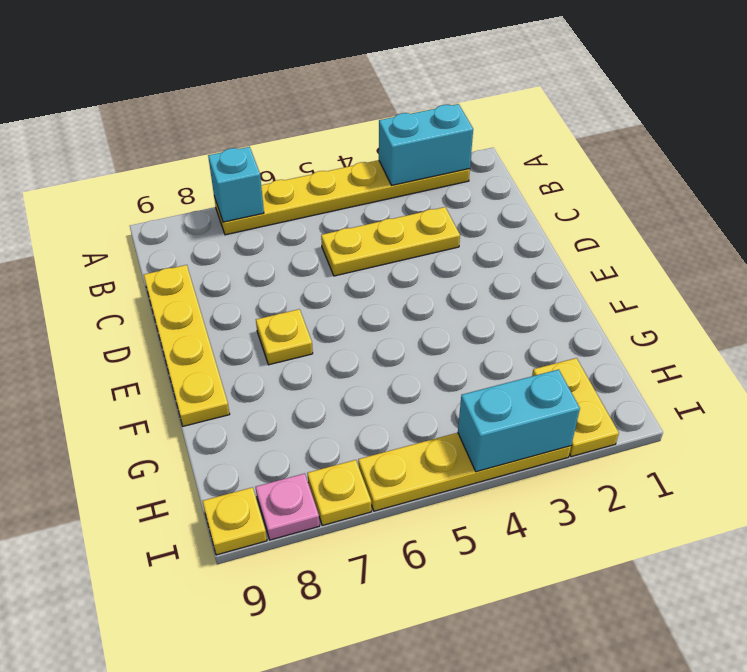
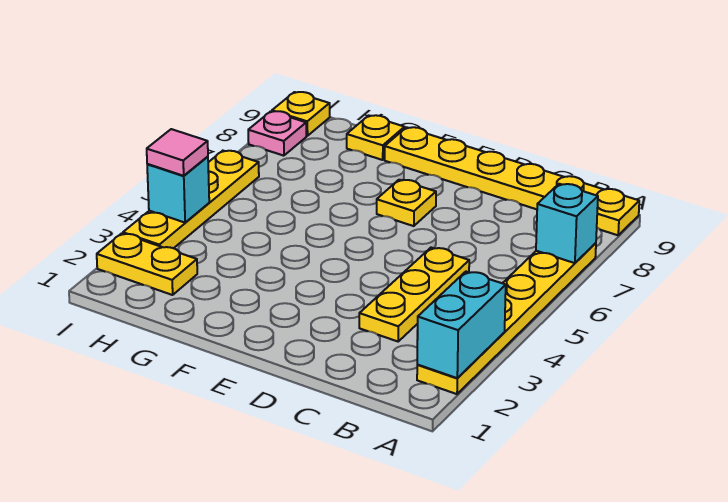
yellow 1x4 plate [144,265,230,426] -> yellow 1x6 plate [385,127,639,235]
cyan 1x2 brick [458,369,580,472] -> cyan 1x1 brick [147,157,209,223]
none -> pink 1x1 tile [147,129,208,176]
yellow 1x1 plate [307,460,371,525] -> yellow 1x1 plate moved to [347,115,405,160]

